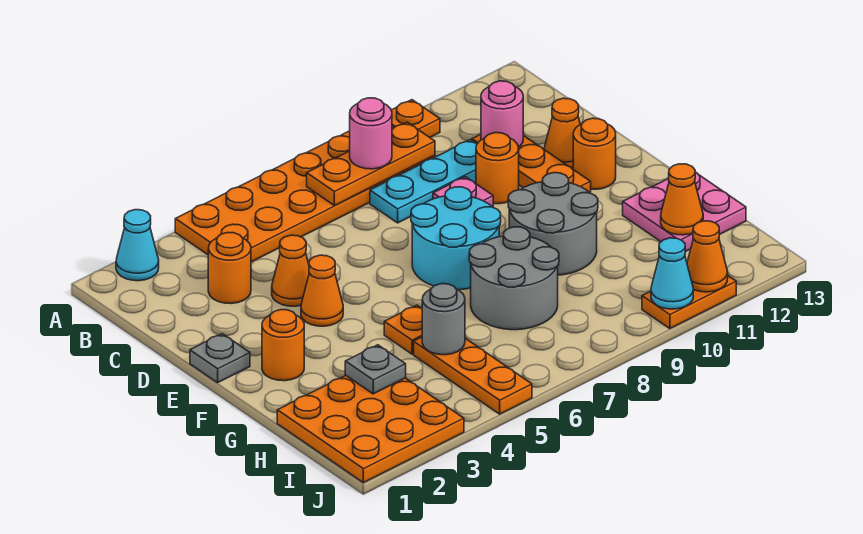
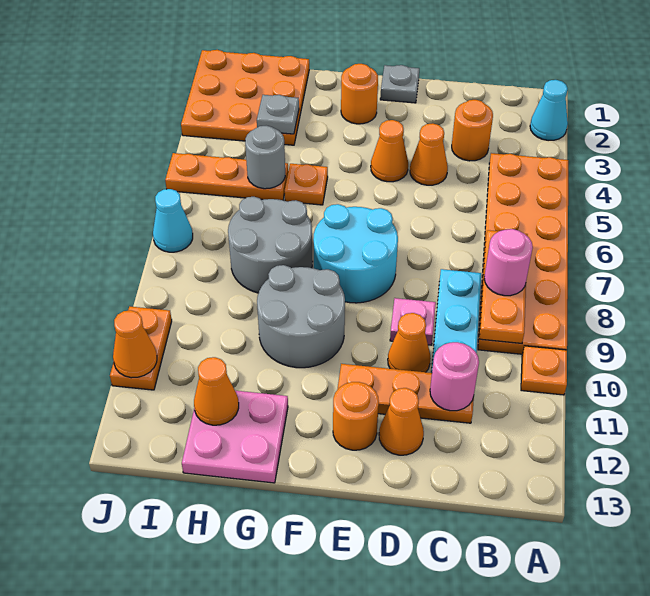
orange 1x1 round brick [476,133,519,204] -> orange 1x1 cone [388,313,431,372]
cyan 1x1 cone [651,238,693,309] -> cyan 1x1 cone moved to [153,189,193,252]

